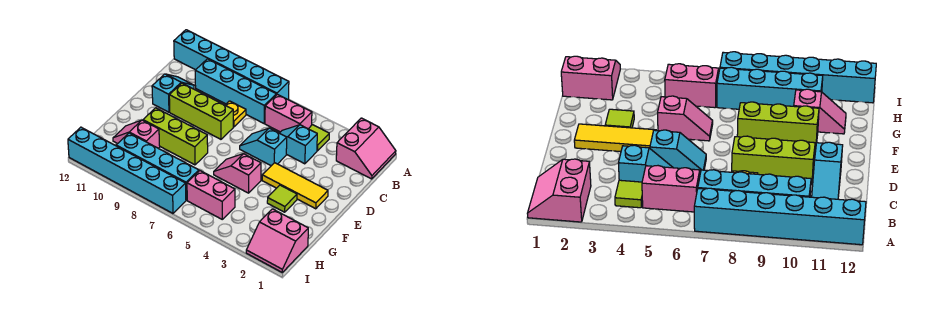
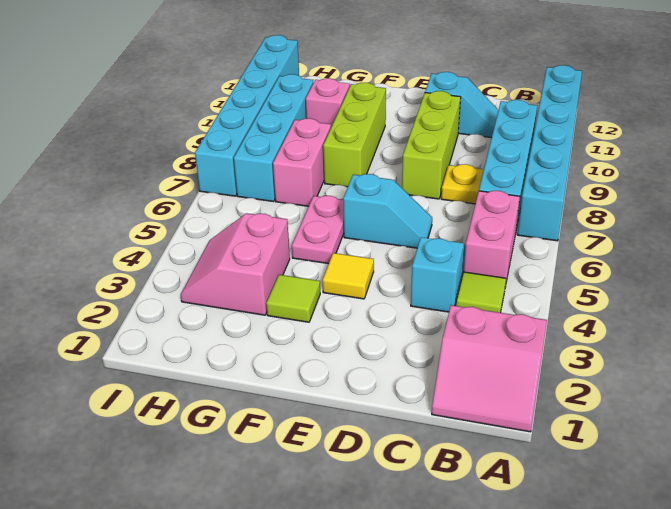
cyan 1x2 slope [240,128,287,166] -> cyan 1x2 slope turned to [343,174,432,248]
yellow 1x3 tile [262,163,328,209] -> yellow 1x1 tile [323,253,374,299]
pink 1x2 slope [214,154,261,193] -> pink 1x2 plate [292,196,344,264]
pink 2x2 slope [246,209,308,272] -> pink 2x2 slope moved to [181,213,290,315]
pink 1x2 brick [187,171,235,219] -> pink 1x2 brick moved to [273,118,331,206]

